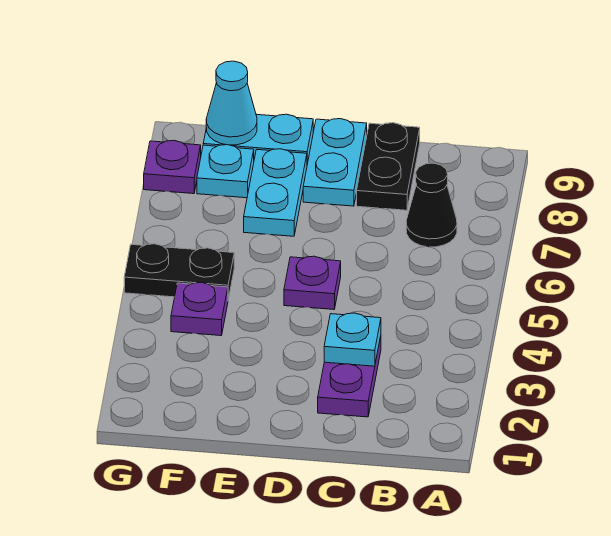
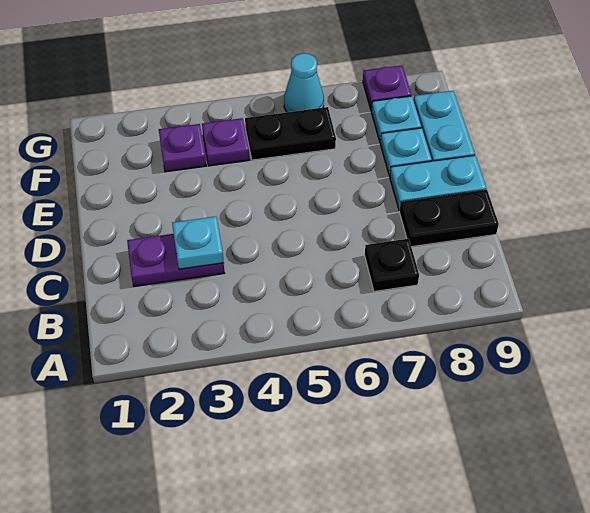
black 1x1 cone [406,163,457,247] -> black 1x1 plate [365,239,419,291]
purple 1x1 plate [284,256,341,309] -> purple 1x1 plate moved to [159,124,206,172]
cyan 1x2 plate [244,149,307,236] -> cyan 1x1 plate [380,128,432,176]
black 1x2 plate [124,244,234,299] -> black 1x2 plate turned to [245,107,336,160]
cyan 1x1 cone [206,61,257,145] -> cyan 1x1 cone moved to [284,53,324,112]

